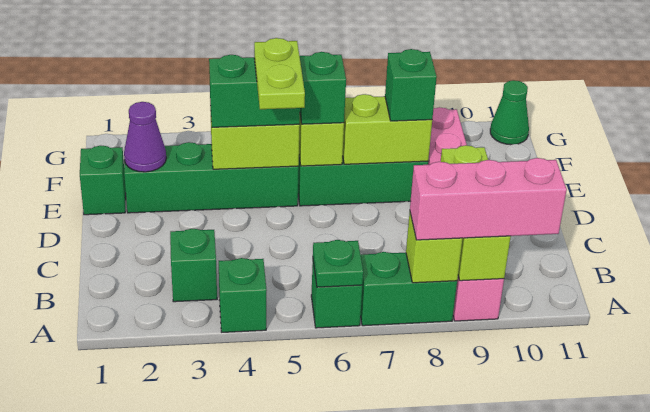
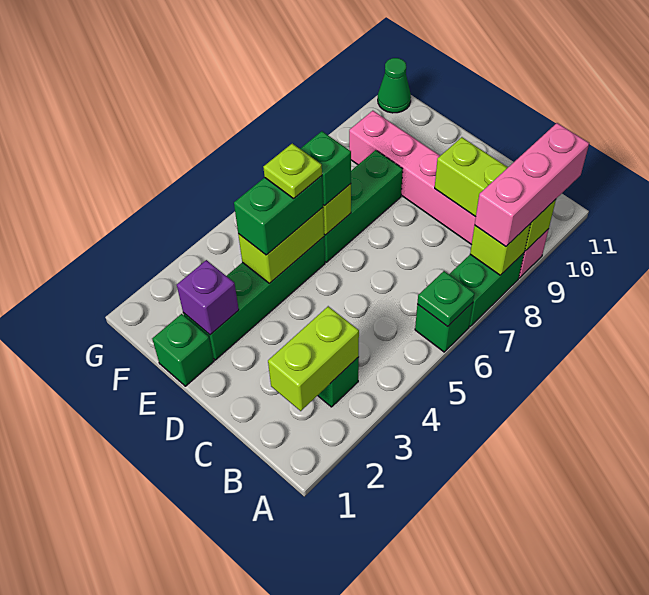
green 1x1 brick [219,258,267,332] -> none
lime 1x2 plate [254,38,305,109] -> lime 1x1 plate [263,144,322,199]
purple 1x1 cone [124,102,166,172] -> purple 1x1 brick [177,260,239,335]
lime 1x2 brick [343,94,432,164] -> lime 1x2 brick moved to [268,306,359,411]
green 1x1 brick [385,49,437,121] -> none

